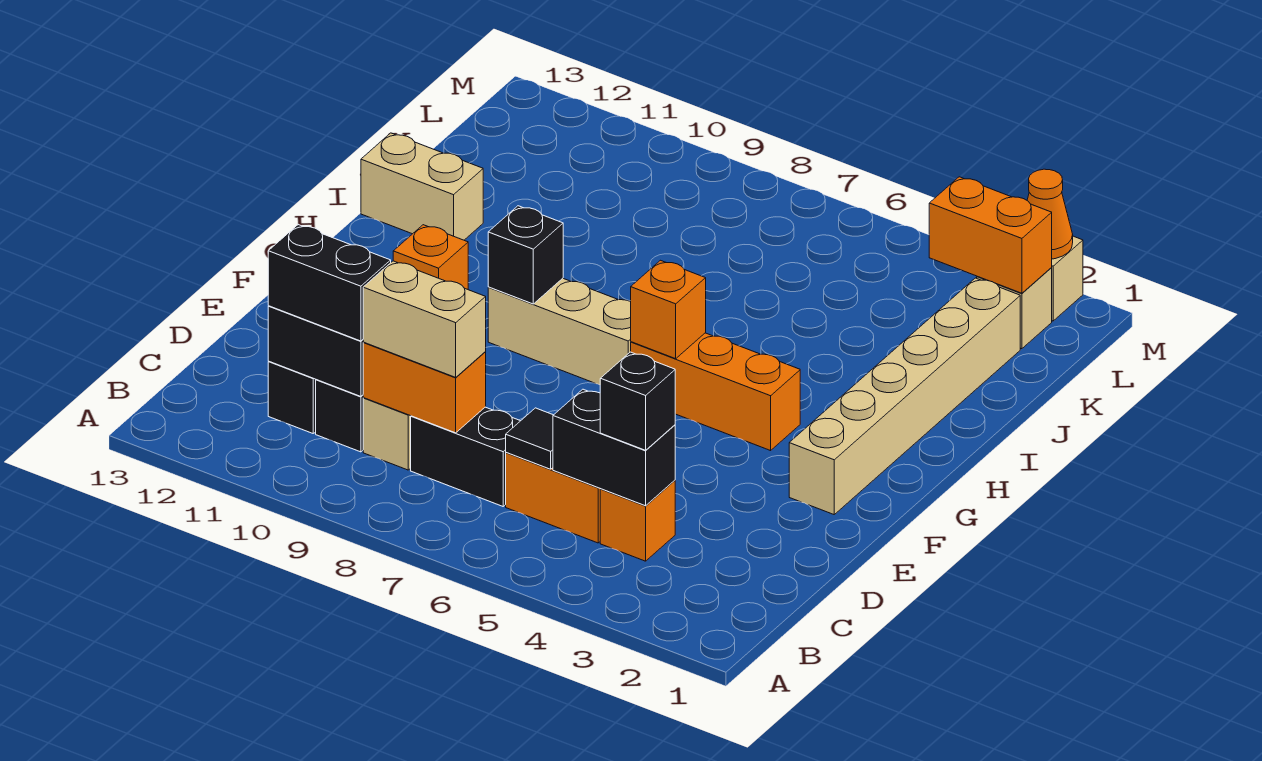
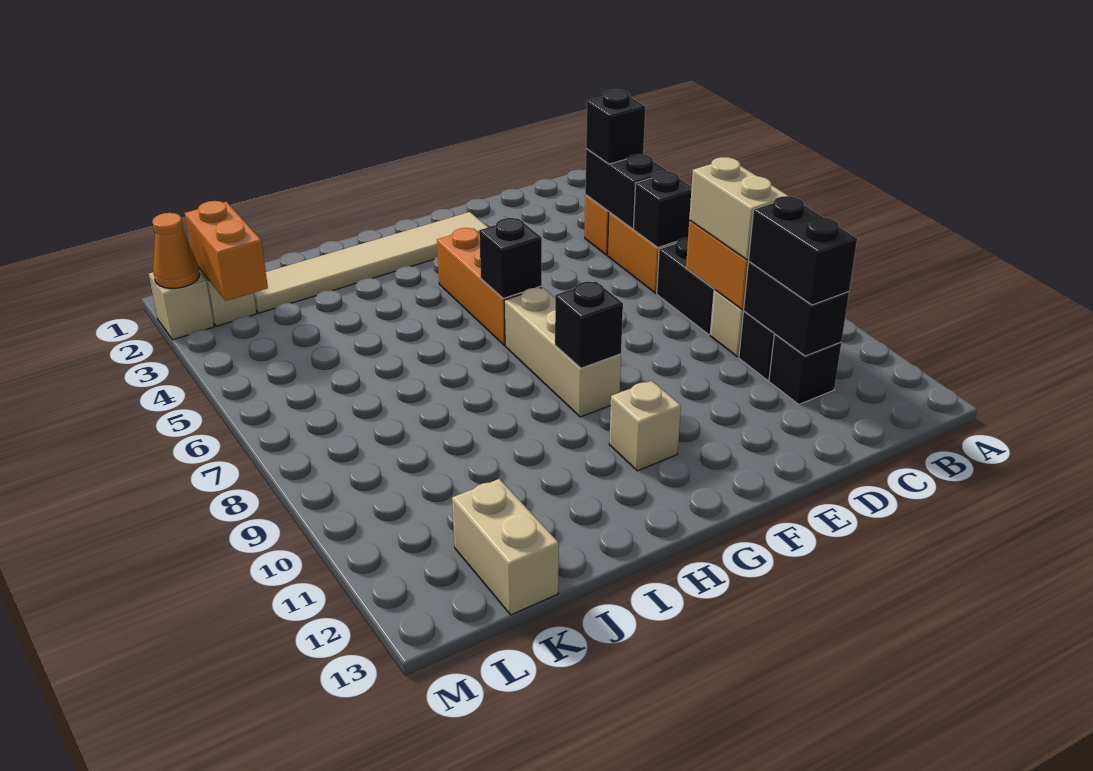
black 1x1 tile [506,408,553,469] -> black 1x1 brick [633,171,692,247]
tan 1x6 brick [789,278,1020,514] -> tan 1x6 tile [254,212,488,313]
orange 1x1 brick [631,260,706,359] -> black 1x1 brick [479,218,542,298]
orange 1x1 brick [393,225,468,289] -> tan 1x1 brick [609,381,681,471]
tan 1x2 brick [361,133,483,240] -> tan 1x2 brick moved to [452,479,559,615]

